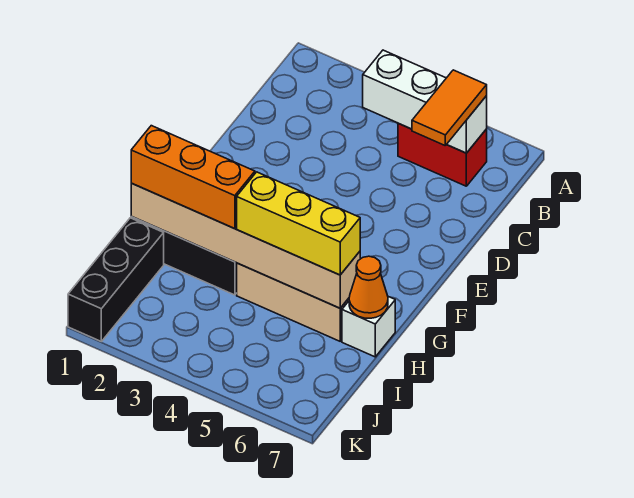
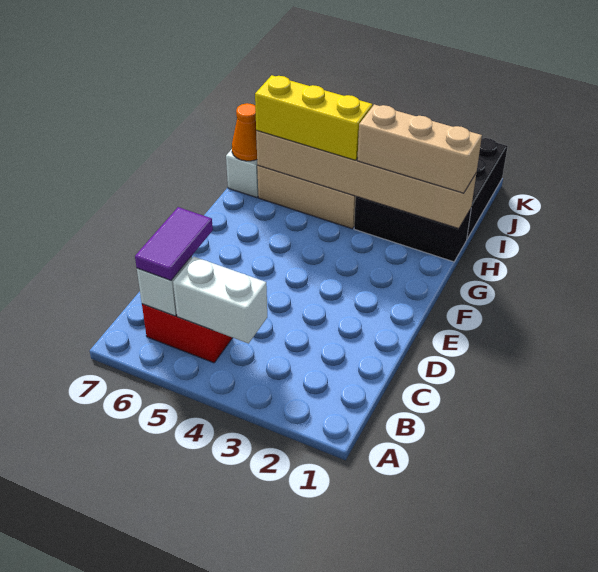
orange 1x2 tile [412,70,487,145] -> purple 1x2 tile [135,207,213,280]
orange 1x3 brick [131,126,255,229] -> tan 1x3 brick [357,104,482,193]

